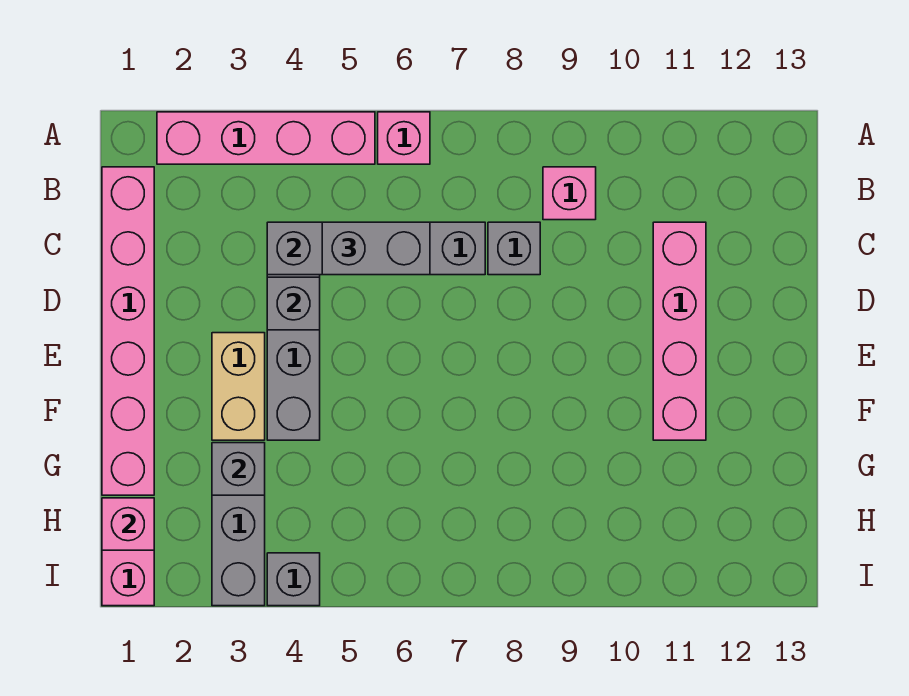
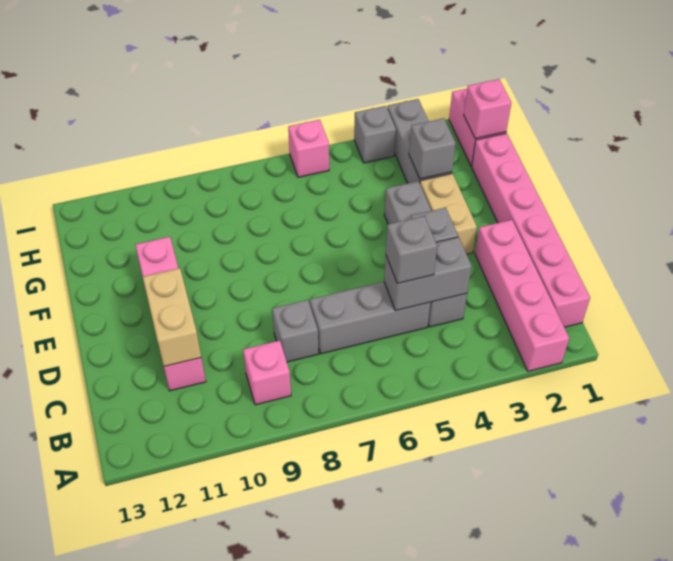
pink 1x4 brick [157,112,375,164] -> pink 1x4 brick turned to [475,220,569,371]
pink 1x1 brick [378,112,430,164] -> pink 1x1 brick moved to [288,120,329,177]
grey 1x2 brick [322,222,430,275] -> grey 1x1 brick [386,216,437,283]
none -> tan 1x2 brick [143,268,201,366]

